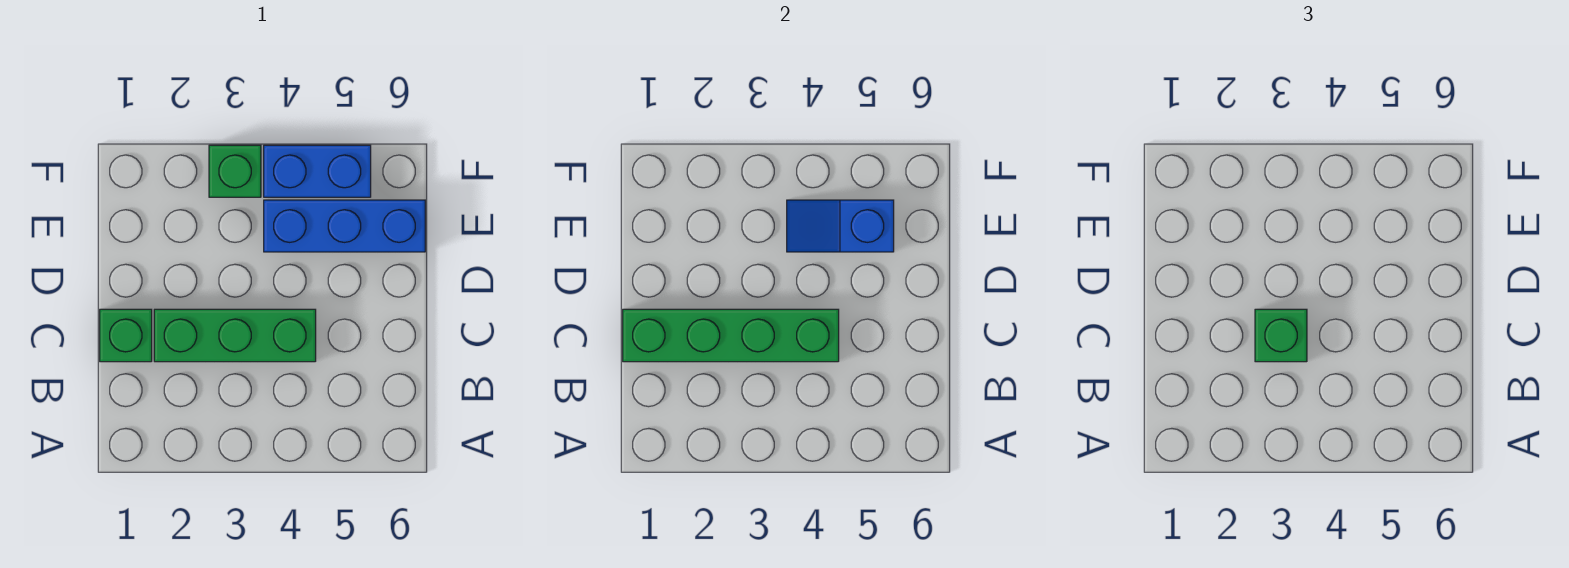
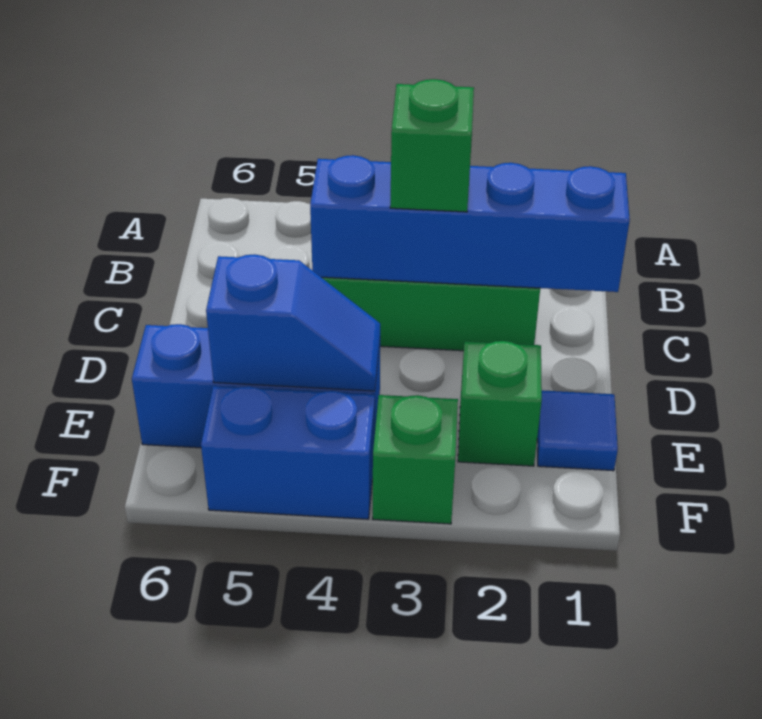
green 1x1 brick [100,309,152,362] -> green 1x1 brick moved to [458,341,542,466]
green 1x4 brick [623,309,839,362] -> blue 1x4 brick [310,155,630,292]
none -> blue 1x1 tile [537,390,618,471]

